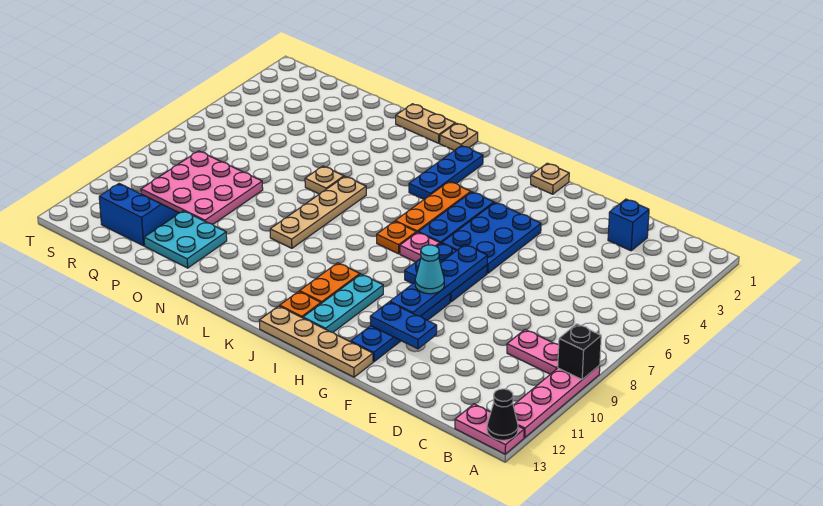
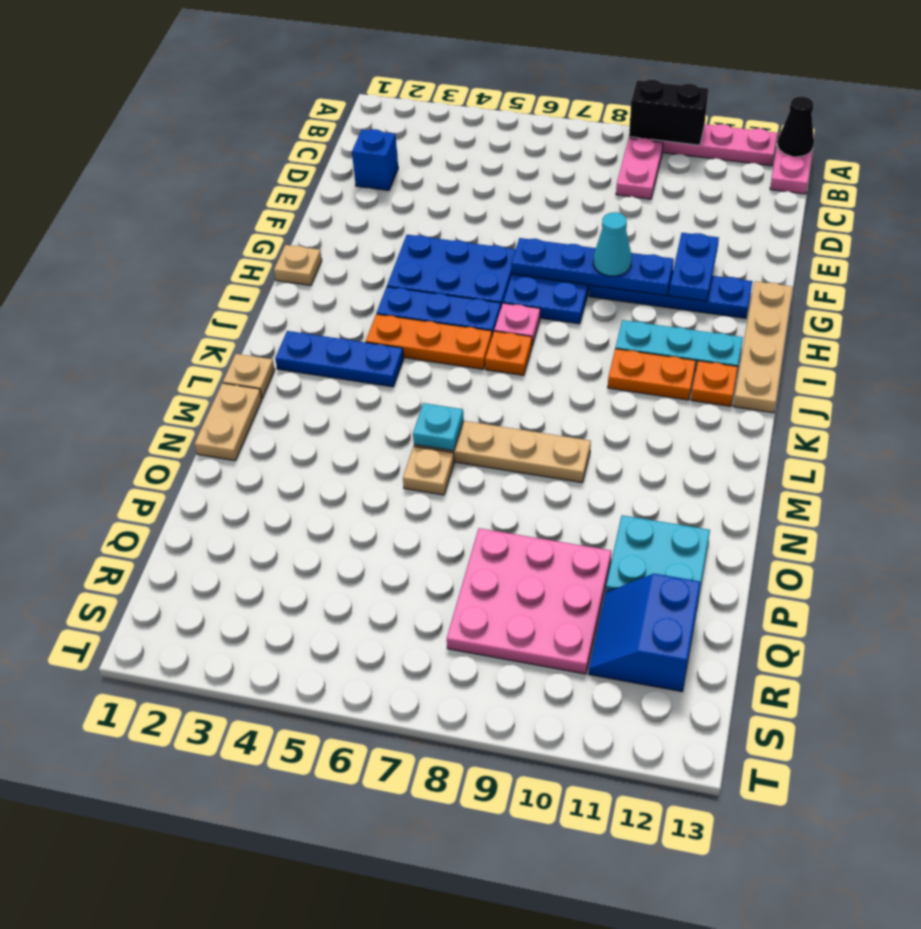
black 1x1 brick [558,324,601,380] -> black 1x2 brick [629,79,708,145]
none -> cyan 1x1 plate [413,403,464,451]

